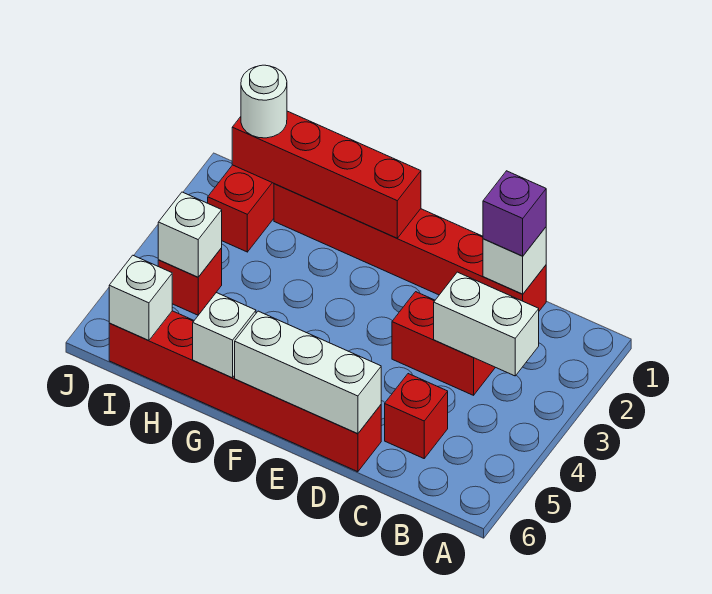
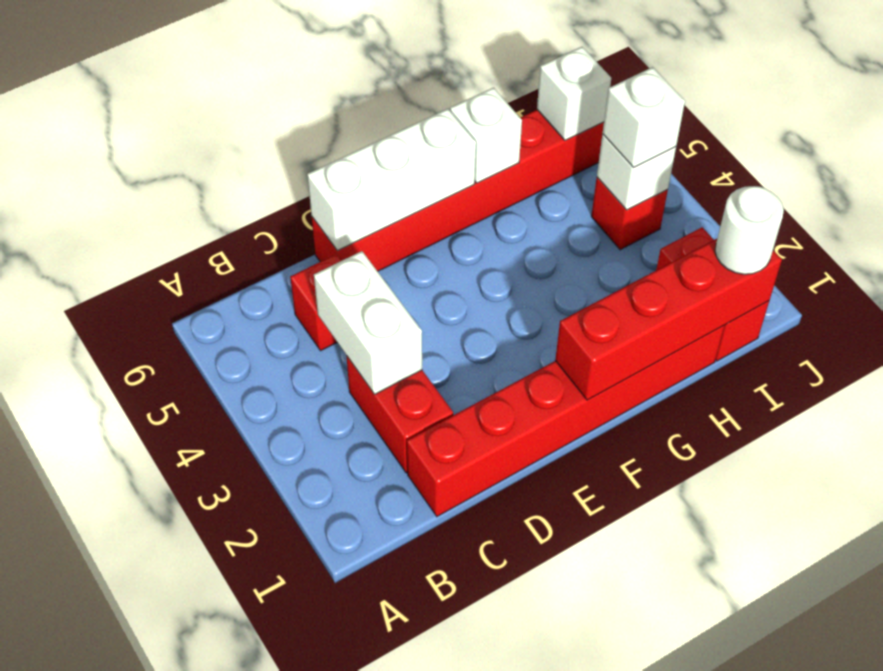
white 1x2 brick [434,272,539,376] -> white 1x2 brick turned to [314,251,422,394]
white 1x1 brick [483,227,546,294] -> white 1x1 brick moved to [603,67,685,167]
purple 1x1 brick [483,171,546,256] -> none
red 1x2 brick [392,292,495,395] -> red 1x2 brick turned to [347,357,453,473]

